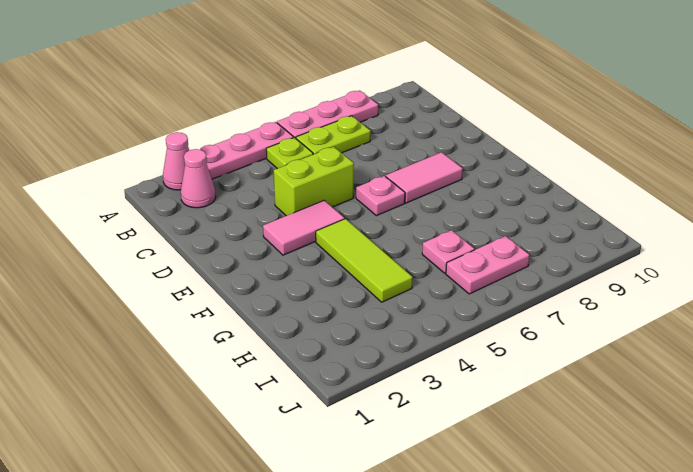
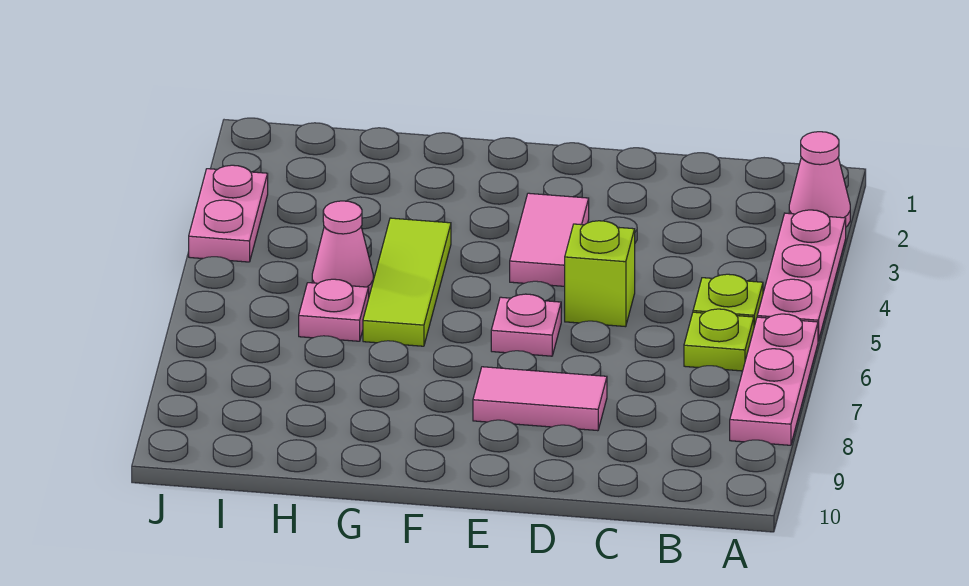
pink 1x1 cone [181,149,216,208] -> pink 1x1 cone moved to [312,201,373,295]
lime 1x2 plate [296,116,371,154] -> lime 1x1 plate [684,309,754,371]
lime 1x2 brick [274,147,354,216] -> lime 1x1 brick [565,221,635,327]
pink 1x2 tile [386,152,463,203] -> pink 1x2 tile turned to [473,367,607,431]
lime 1x3 tile [316,219,413,302] -> lime 1x3 tile turned to [363,218,451,346]
pink 1x2 plate [446,236,529,294] -> pink 1x2 plate moved to [189,165,268,262]

